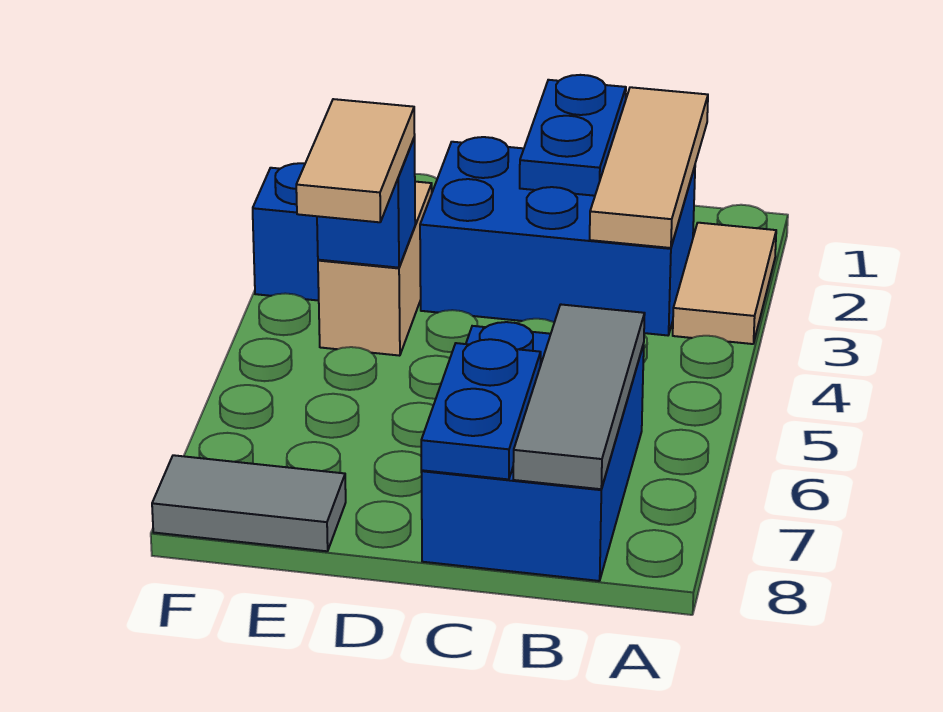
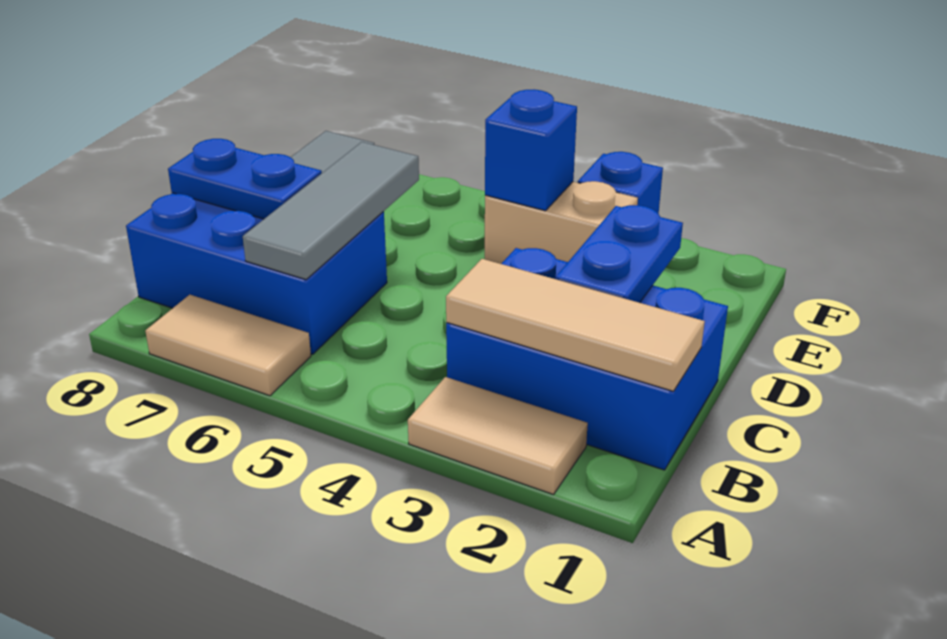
blue 2x3 brick [420,137,695,335] -> blue 2x3 brick turned to [446,248,728,470]
grey 1x3 tile [513,304,645,489] -> grey 1x3 tile turned to [243,142,419,280]
blue 1x2 plate [520,75,626,196] -> blue 1x2 plate turned to [555,205,683,303]
tan 1x2 tile [296,99,415,222] -> tan 1x2 tile moved to [145,295,311,396]

